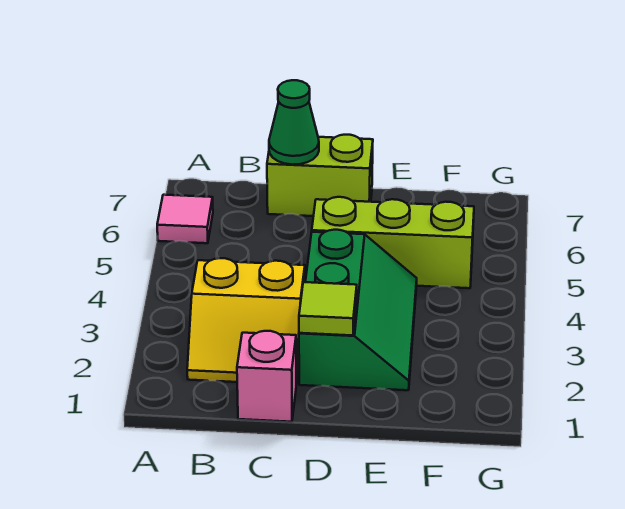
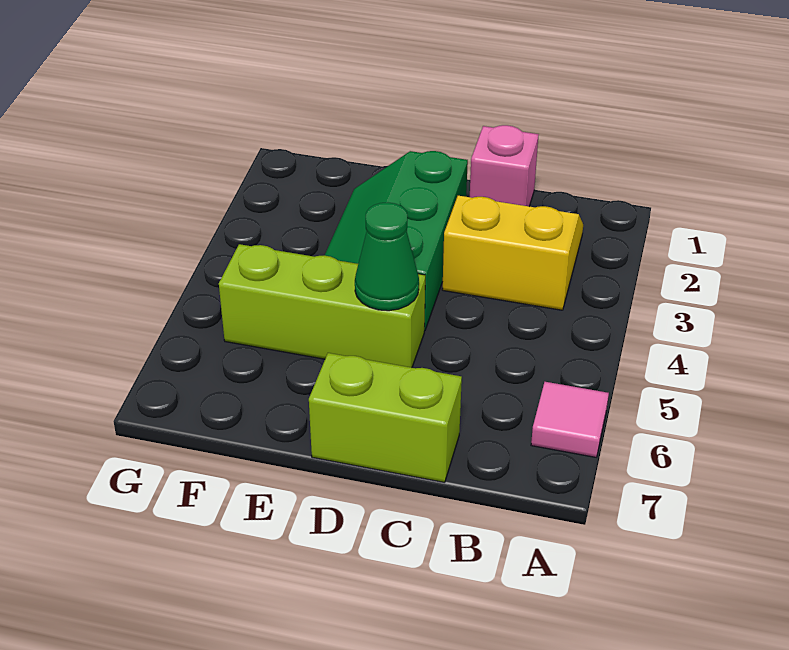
green 1x1 cone [269,80,319,165] -> green 1x1 cone moved to [355,202,419,311]
lime 1x1 tile [299,282,357,336] -> none

